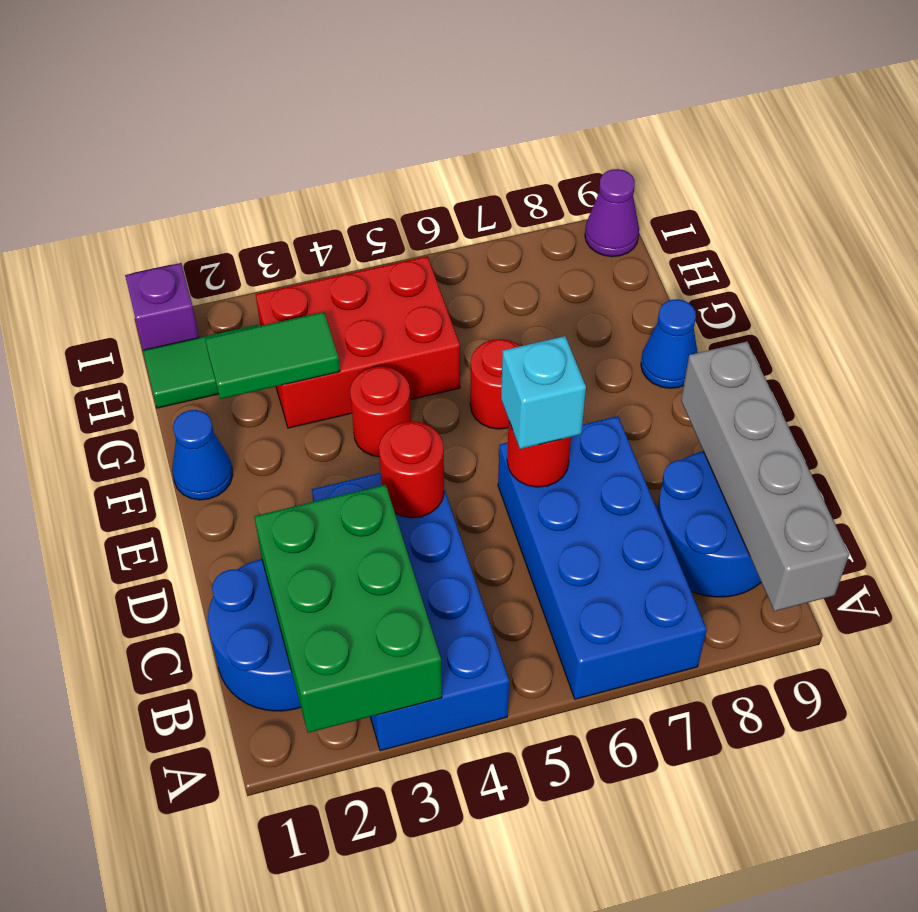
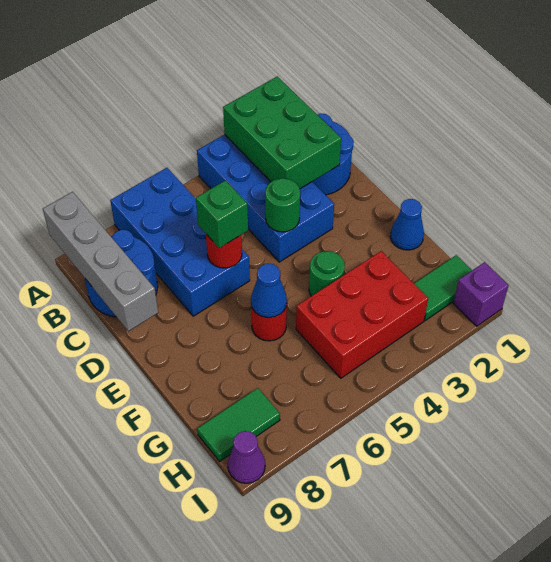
red 1x1 round brick [379,421,444,518] -> green 1x1 round brick [265,178,300,232]
cyan 1x1 brick [501,336,586,449] -> green 1x1 brick [196,180,248,248]
red 1x1 round brick [350,366,411,457] -> green 1x1 round brick [309,251,345,296]
blue 1x1 cone [641,299,698,388] -> blue 1x1 cone moved to [251,264,287,318]
green 1x2 tile [205,312,340,399] -> green 1x2 tile moved to [197,388,280,461]

